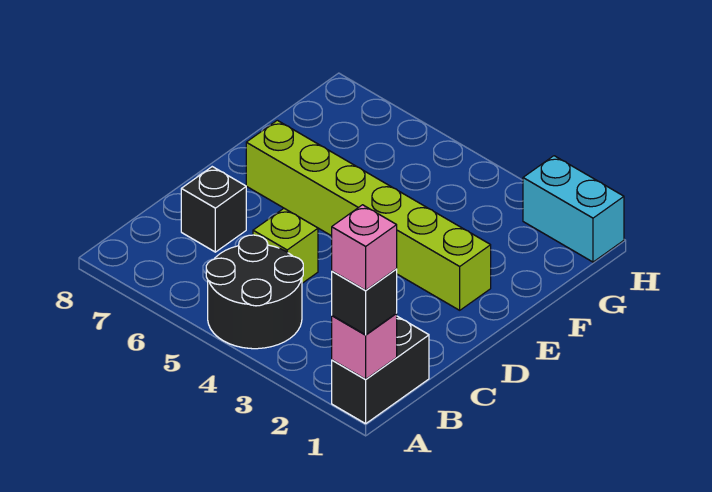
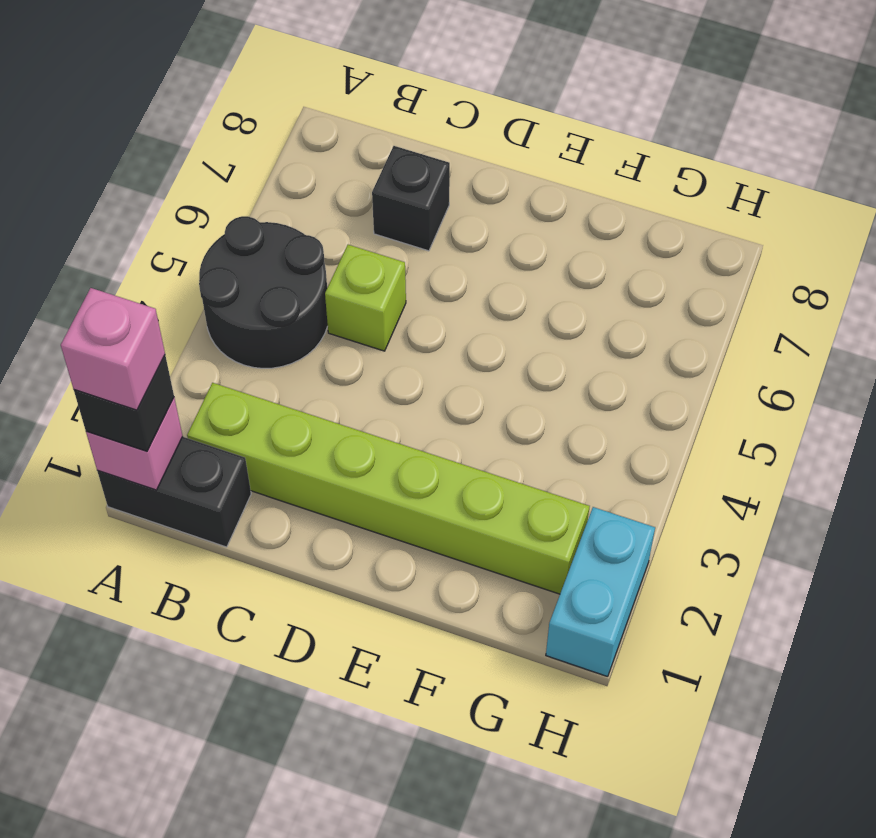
lime 1x6 brick [246,120,491,310] -> lime 1x6 brick turned to [187,383,590,594]

